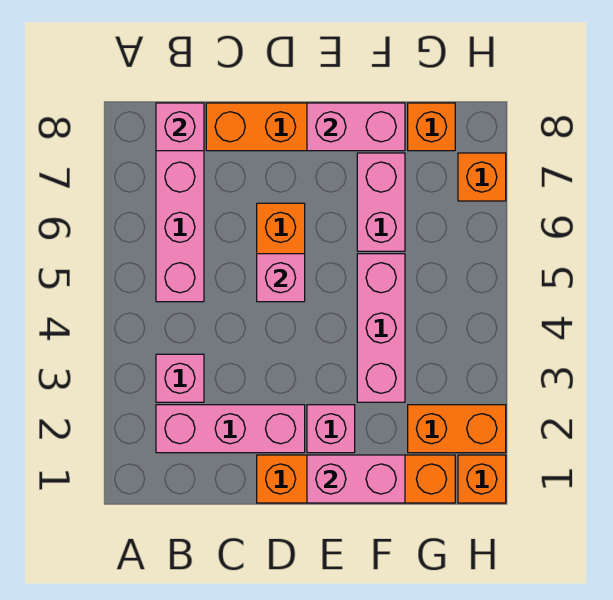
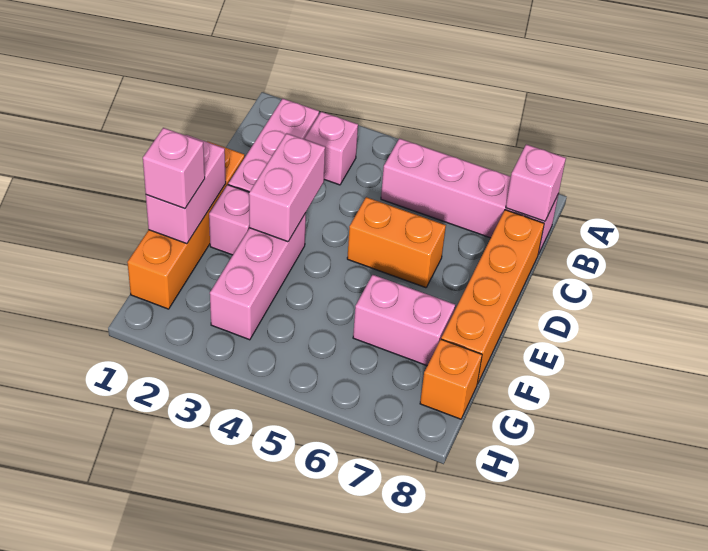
pink 1x1 brick [257,254,305,302] -> pink 1x1 brick moved to [143,128,205,209]
pink 1x2 brick [307,103,405,151] -> pink 1x2 brick moved to [249,133,325,242]
pink 1x3 brick [357,254,405,402] -> pink 1x3 brick turned to [210,213,306,340]
orange 1x2 brick [408,405,506,453] -> none
orange 1x1 brick [458,455,506,503] -> none
orange 1x1 brick [458,153,506,201] -> none

